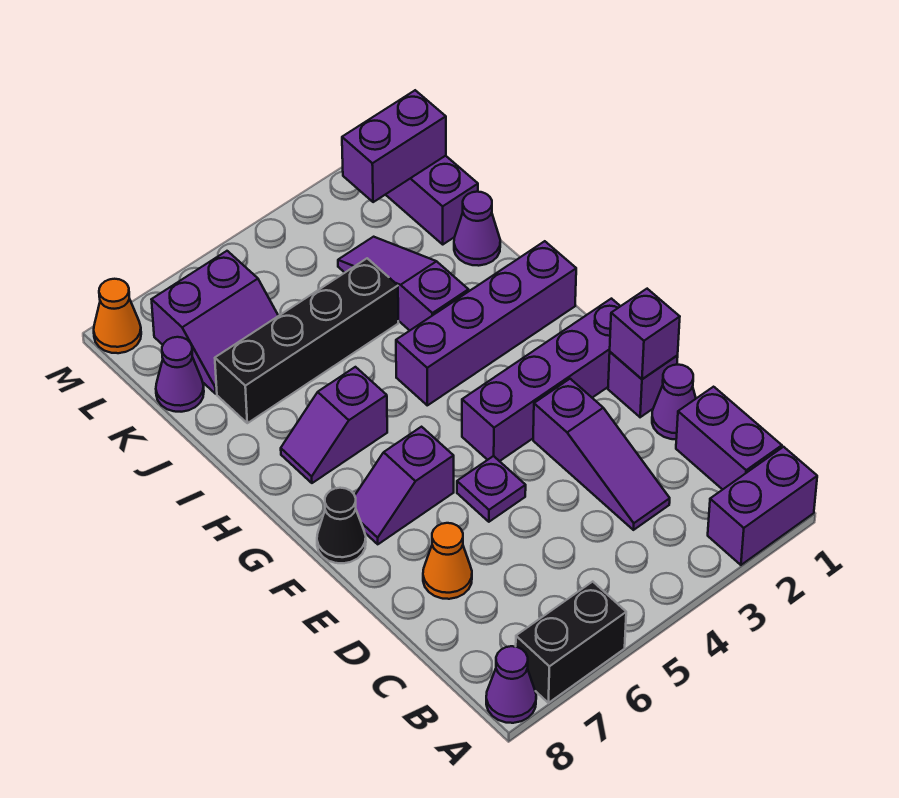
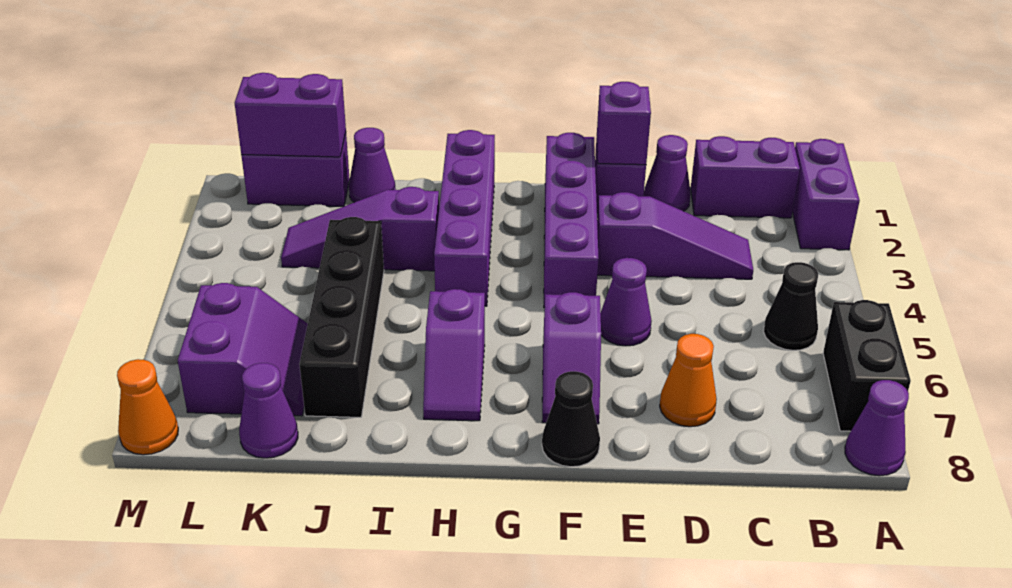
none -> black 1x1 cone [764,262,818,350]
purple 1x1 plate [457,456,526,522] -> purple 1x1 cone [601,258,652,346]
purple 1x2 brick [342,90,446,202] -> purple 1x2 brick turned to [235,73,346,157]

